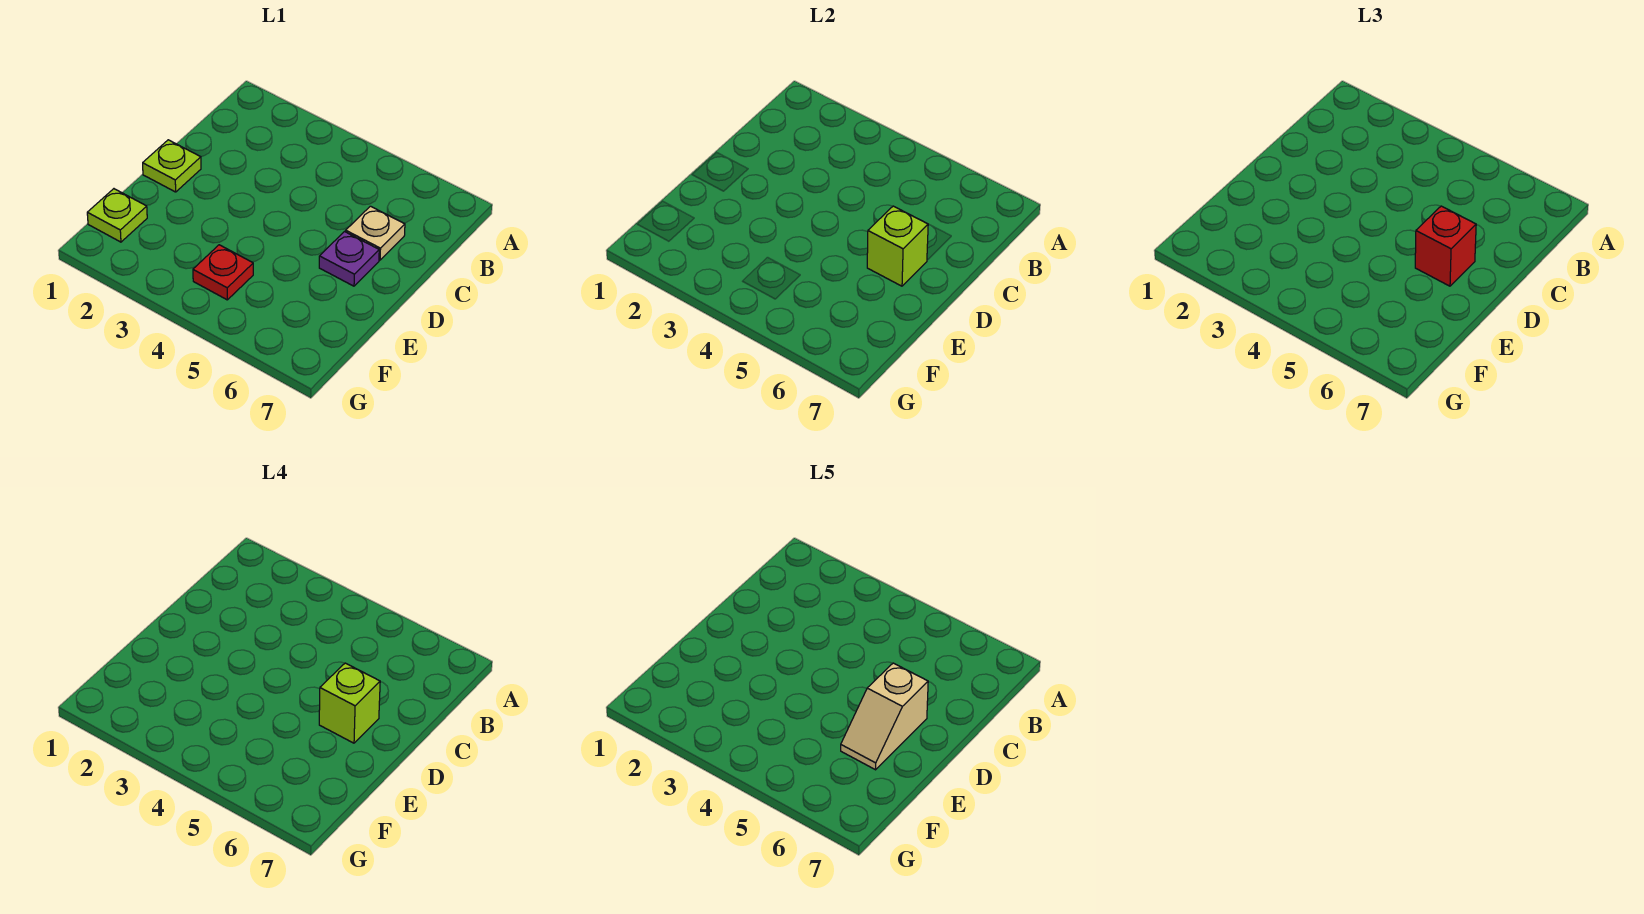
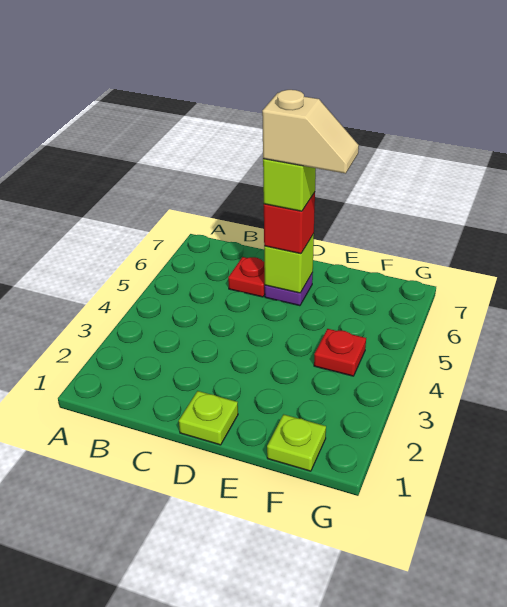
tan 1x1 plate [346,206,405,260] -> red 1x1 plate [228,257,265,297]

